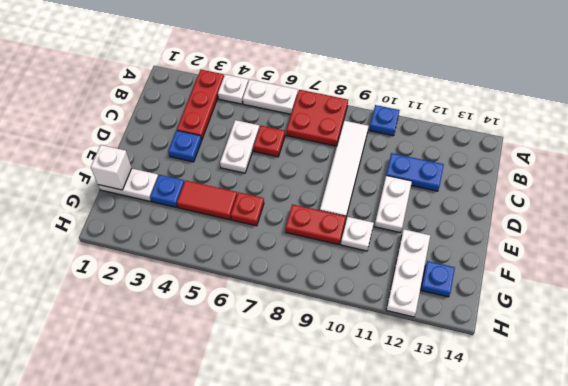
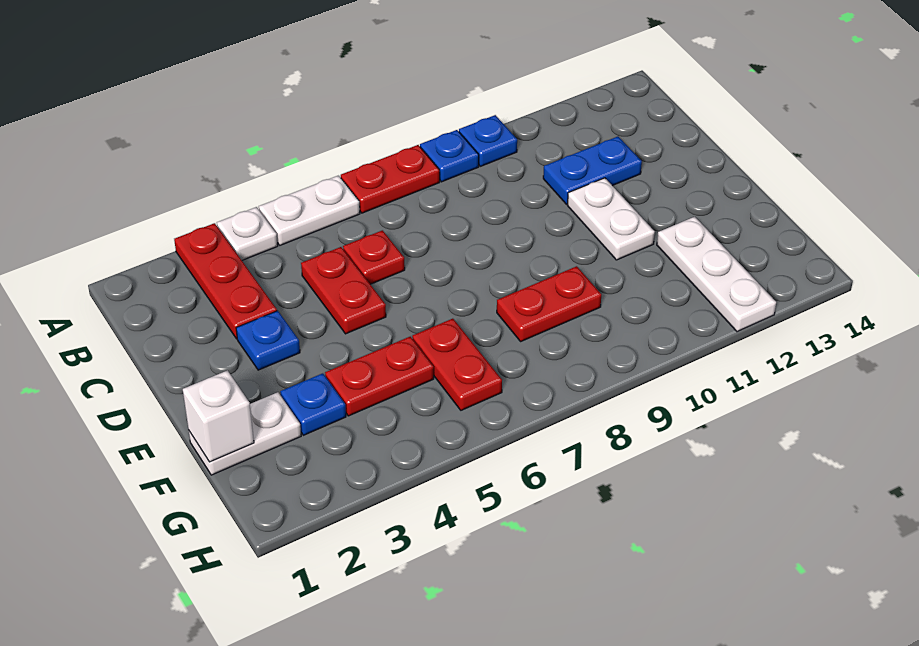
red 2x2 plate [286,90,348,146] -> red 1x2 plate [341,145,440,213]
white 1x4 tile [320,121,368,217] -> none
white 1x2 plate [220,120,259,173] -> red 1x2 plate [301,247,386,334]
red 1x2 tile [177,180,237,220] -> red 1x2 plate [325,337,434,416]
red 1x1 plate [231,192,264,226] -> red 1x2 plate [412,319,502,410]
white 1x1 plate [341,217,374,251] -> none
blue 1x1 plate [421,261,455,297] -> blue 1x1 plate moved to [420,130,479,182]

